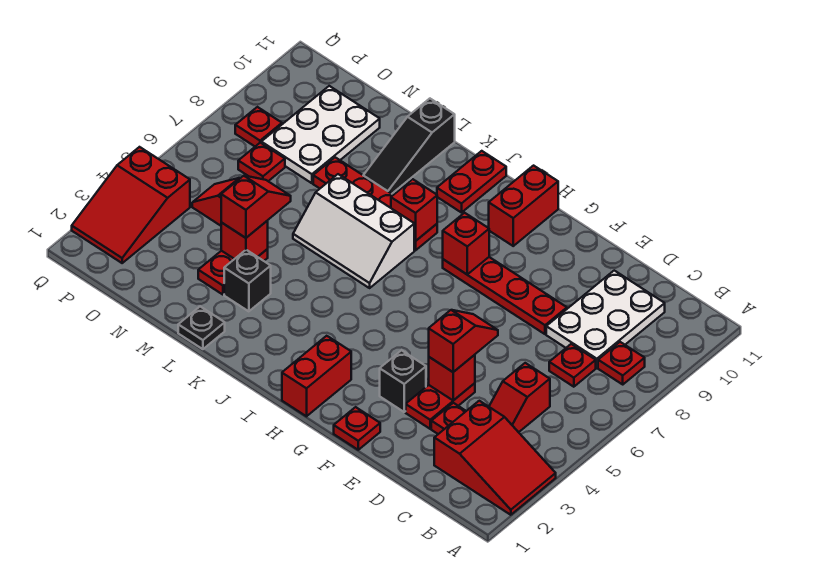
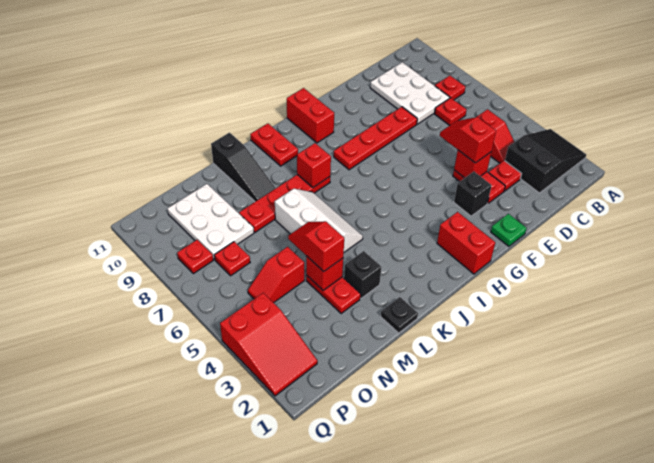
red 2x3 slope [434,401,556,515] -> black 2x3 slope [505,129,586,193]
red 1x1 plate [334,407,380,450] -> green 1x1 plate [491,214,527,246]
red 1x1 brick [443,213,489,274] -> none
white 2x3 slope [293,174,414,288] -> white 2x3 slope turned to [275,189,363,252]

